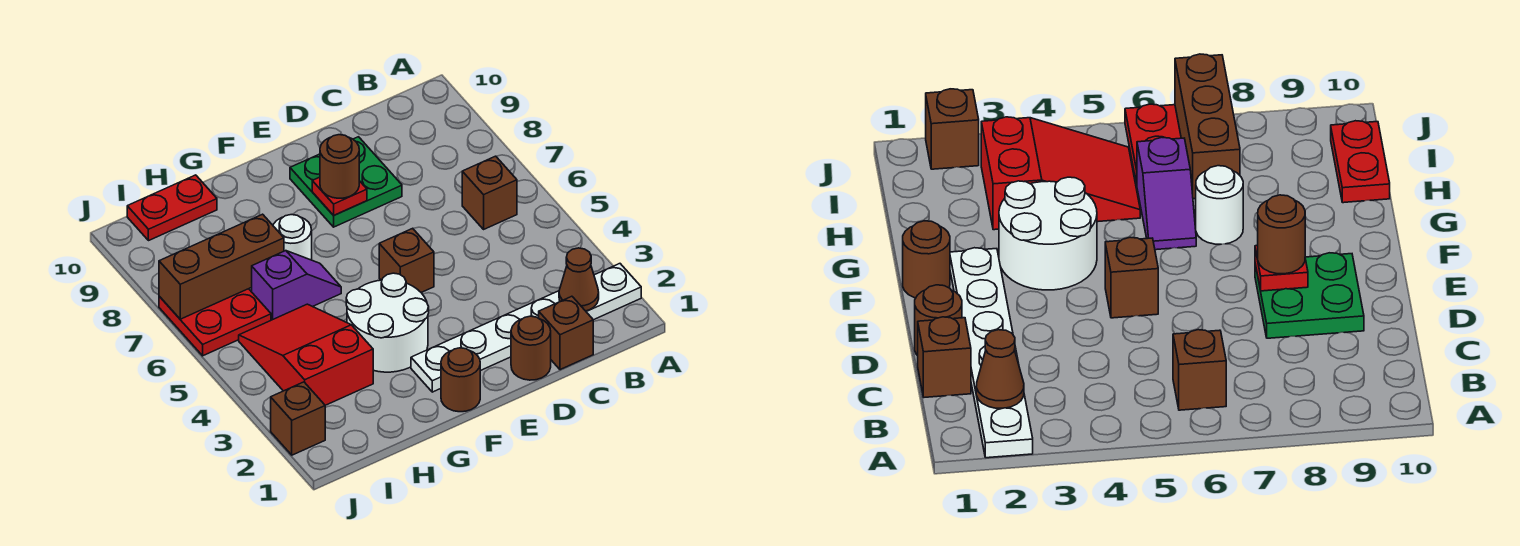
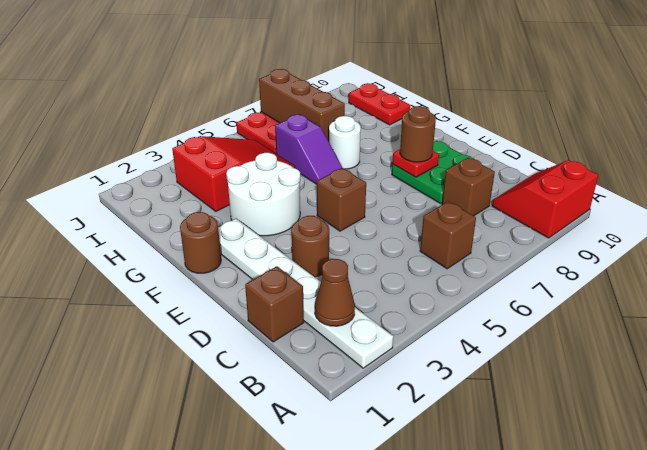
none -> red 2x2 slope [492,160,598,238]
brown 1x1 round brick [511,316,551,380] -> brown 1x1 round brick moved to [292,216,329,277]
brown 1x1 brick [271,382,325,455] -> brown 1x1 brick moved to [442,158,495,216]

